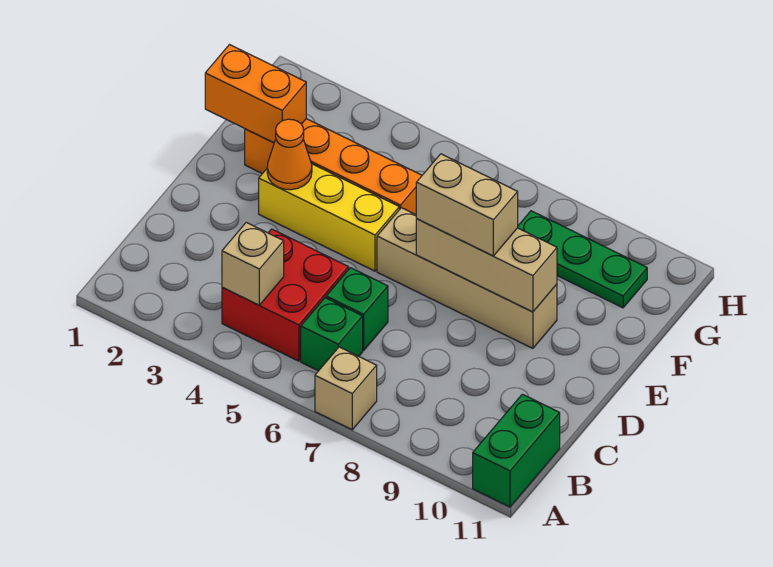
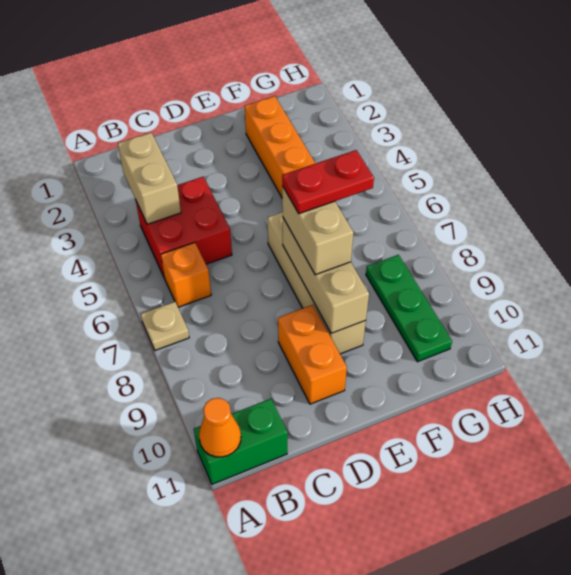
tan 1x1 brick [315,347,377,430] -> tan 1x1 plate [141,302,189,350]
tan 1x1 brick [222,222,284,305] -> tan 1x2 brick [117,133,181,224]
green 1x1 brick [301,298,363,371] -> orange 1x1 brick [161,243,211,307]
green 1x1 brick [326,268,388,350] -> none
yellow 1x3 brick [259,164,399,271] -> none
orange 1x1 cone [267,119,312,190] -> orange 1x1 cone moved to [199,398,241,457]
none -> red 1x2 plate [282,150,374,214]
orange 1x2 brick [205,45,306,143] -> orange 1x2 brick moved to [278,305,347,404]

